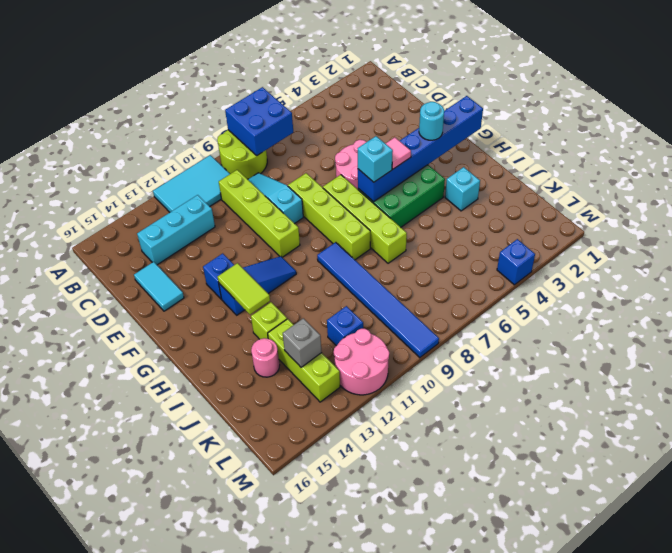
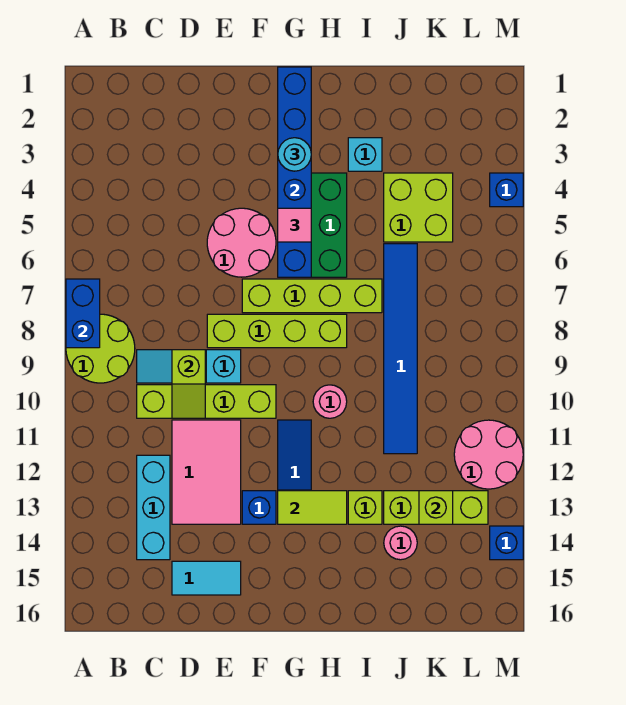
blue 2x2 brick [225,87,293,155] -> blue 1x2 brick [66,279,100,348]
cyan 2x3 tile [153,155,230,212] -> none
none -> lime 1x2 slope [172,350,205,418]
none -> pink 2x3 tile [172,420,241,524]
cyan 1x1 brick [358,136,393,182] -> none
blue 1x6 tile [317,242,439,358] -> blue 1x6 tile turned to [384,244,417,454]
none -> pink 1x1 round brick [313,385,347,418]
none -> lime 2x2 brick [384,173,453,242]
blue 1x1 brick [327,306,363,346] -> blue 1x1 brick moved to [490,526,523,560]
grey 1x1 brick [283,318,322,367] -> lime 1x1 brick [419,491,453,524]

